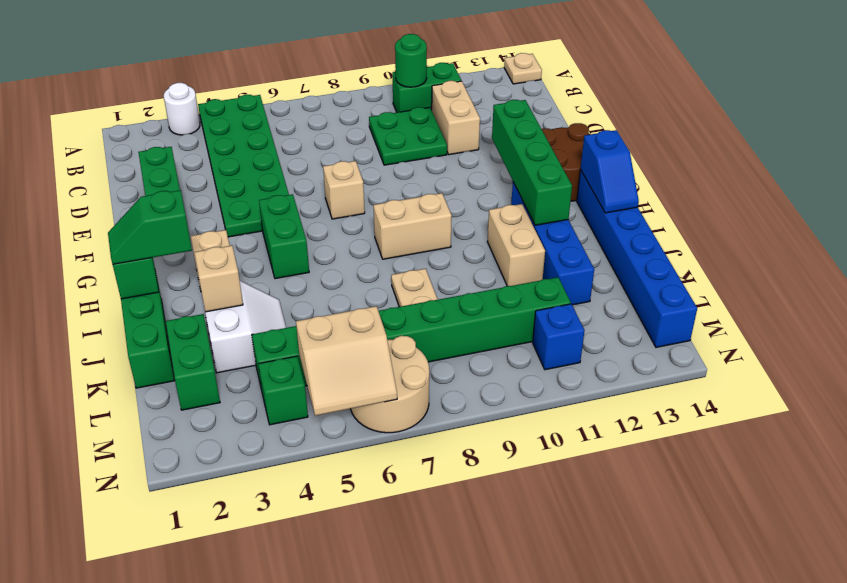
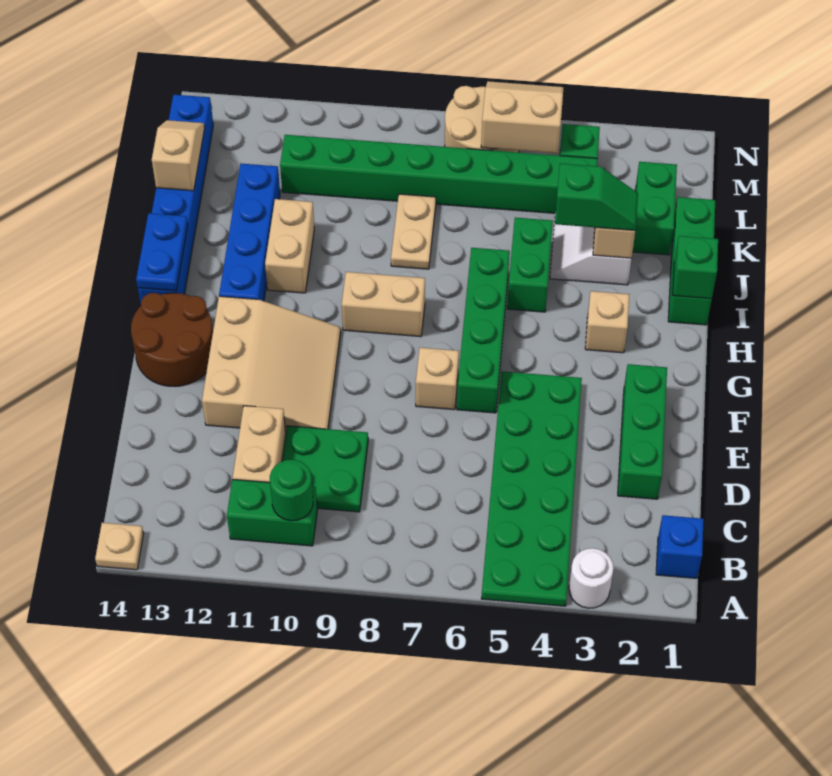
none -> tan 3x3 slope [202,296,341,431]
green 1x4 brick [492,100,572,225] -> green 1x4 brick moved to [457,248,510,413]
green 1x2 brick [259,194,309,279] -> green 1x2 brick moved to [507,218,553,312]
blue 1x2 slope [580,130,639,213] -> blue 1x2 plate [136,213,188,291]
green 1x2 slope [108,190,192,264] -> green 1x2 slope moved to [555,163,638,231]
none -> tan 1x2 slope [152,120,205,191]
blue 1x1 brick [533,304,585,370] -> blue 1x1 brick moved to [656,515,704,578]

